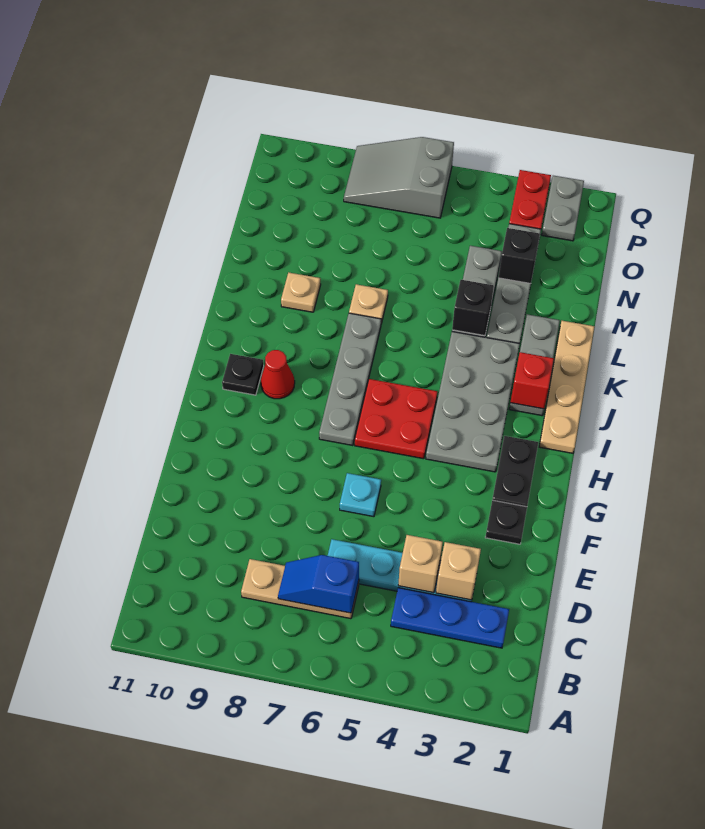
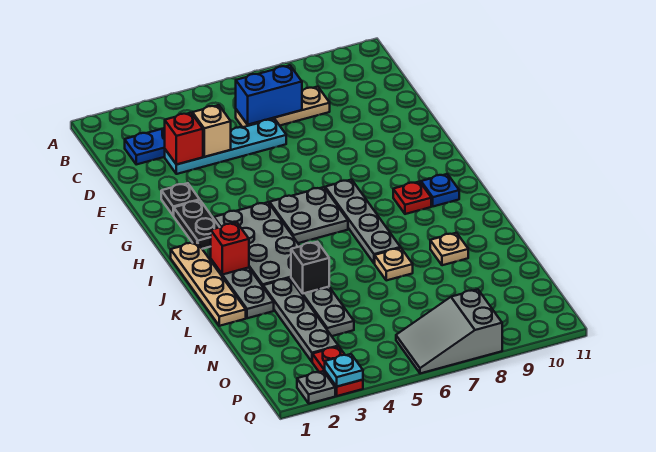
blue 1x2 slope [278,555,359,613] -> blue 1x2 brick [236,65,302,125]
tan 1x1 brick [436,542,481,600] -> red 1x1 brick [165,113,203,165]
cyan 1x1 plate [340,473,381,517] -> cyan 1x1 plate moved to [325,354,363,387]
red 2x2 plate [355,379,437,459] -> grey 2x2 plate [270,187,348,243]
red 1x1 cone [261,350,295,399] -> red 1x1 plate [393,182,431,214]
black 1x1 plate [222,354,264,395] -> blue 1x1 plate [421,174,459,206]
black 1x1 brick [498,228,540,284] -> none
grey 1x2 plate [542,176,584,241] -> grey 1x1 plate [297,371,335,404]
grey 2x3 slope [344,137,454,218] -> grey 2x3 slope turned to [396,290,502,373]

